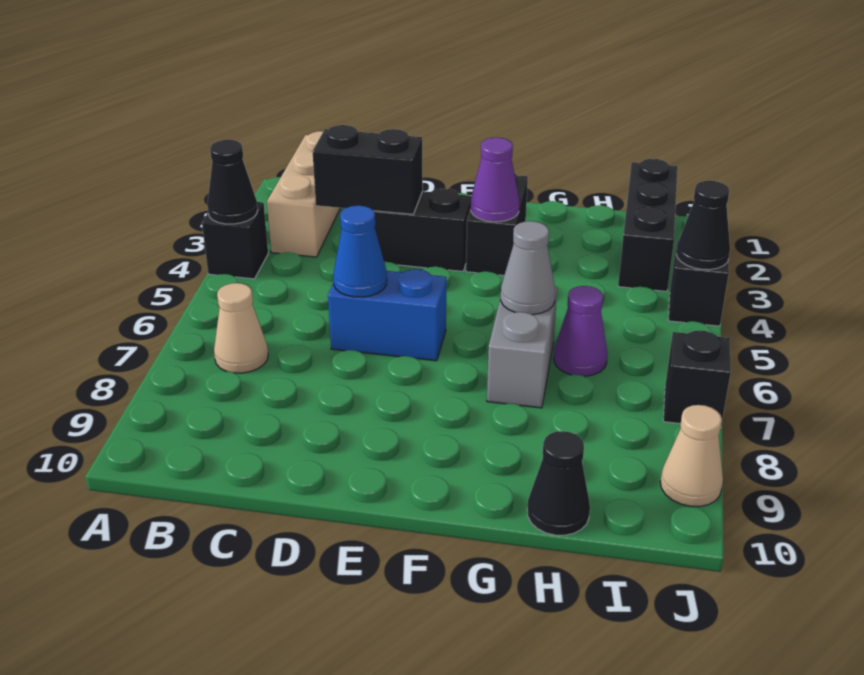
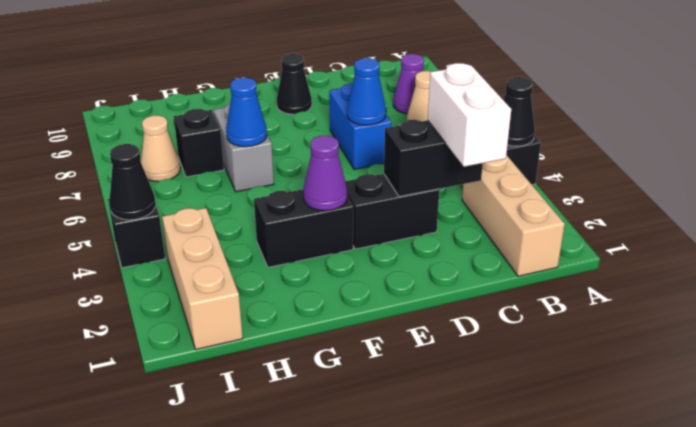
none -> white 1x2 brick [428,63,511,167]
blue 1x2 brick [328,269,446,361] -> blue 1x2 brick turned to [329,83,391,169]
black 1x2 brick [466,173,528,275] -> black 1x2 brick turned to [254,189,353,267]
grey 1x1 cone [501,221,555,315] -> blue 1x1 cone [226,78,267,147]
purple 1x1 cone [554,286,608,376] -> purple 1x1 cone moved to [393,54,424,114]
black 1x1 cone [527,431,590,535] -> black 1x1 cone moved to [277,54,312,114]
black 1x3 brick [618,159,678,291] -> tan 1x3 brick [162,208,243,350]
black 1x1 brick [663,330,731,424] -> black 1x1 brick moved to [174,109,224,177]
tan 1x1 cone [660,405,723,507] -> tan 1x1 cone moved to [141,115,180,182]

